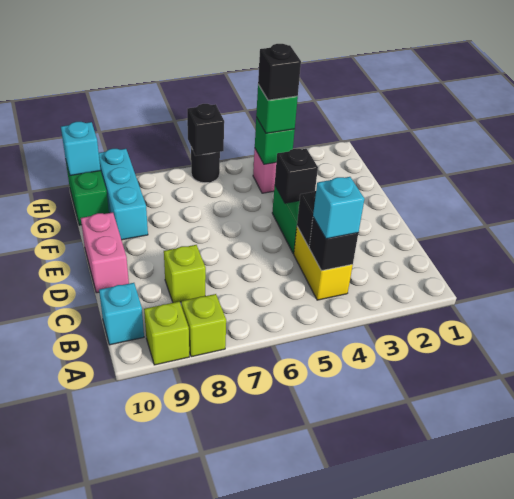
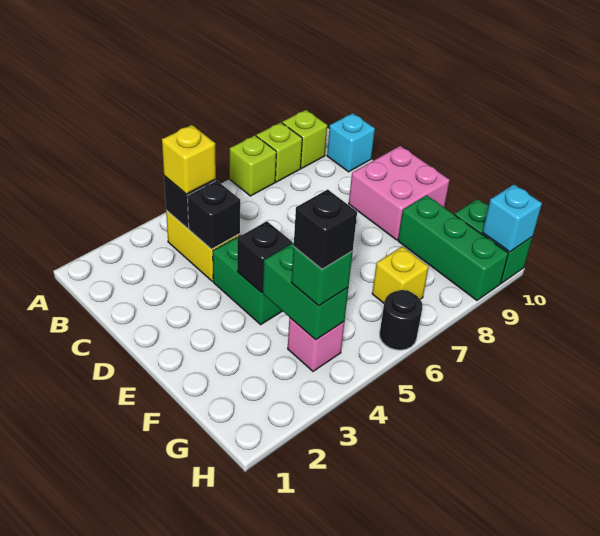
cyan 1x1 brick [313,177,364,239] -> yellow 1x1 brick [162,125,216,194]
lime 1x1 brick [164,245,206,303] -> lime 1x1 brick moved to [230,135,276,196]
pink 1x2 brick [81,212,129,293] -> pink 2x2 brick [349,146,450,240]
cyan 1x3 brick [99,149,148,240] -> green 1x3 brick [398,195,508,300]
green 1x1 brick [255,117,295,164] -> green 1x2 brick [263,243,348,340]
none -> yellow 1x1 brick [372,246,429,303]
black 1x1 brick [187,104,224,156] -> none

